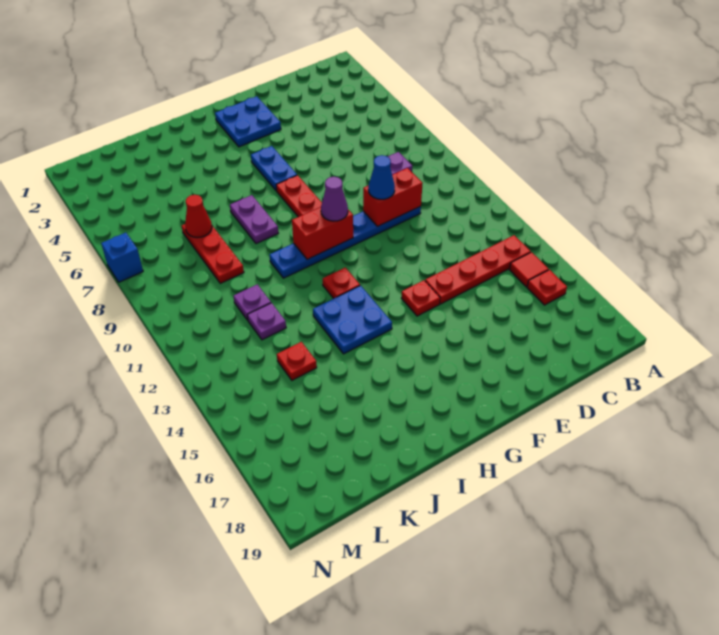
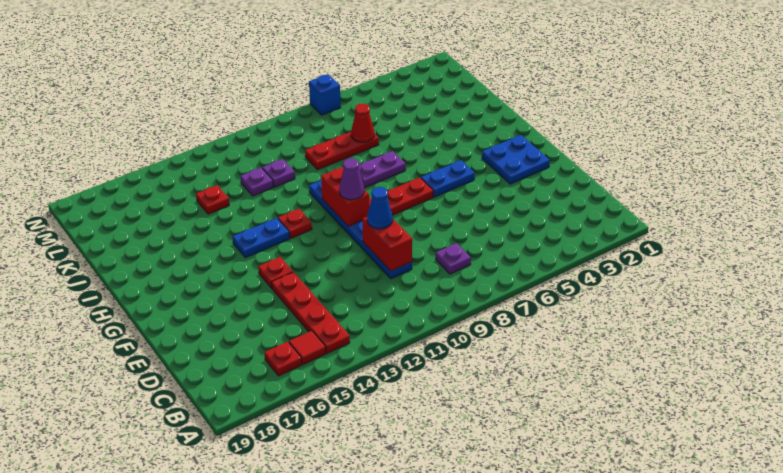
blue 2x2 plate [313,286,392,354] -> blue 1x2 plate [233,218,290,258]

